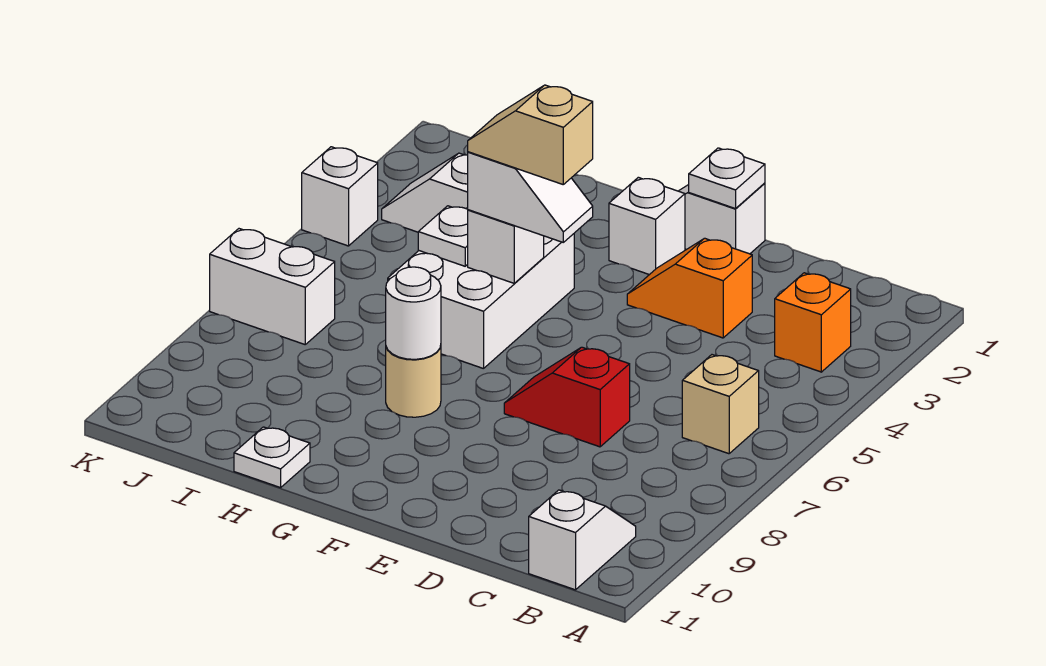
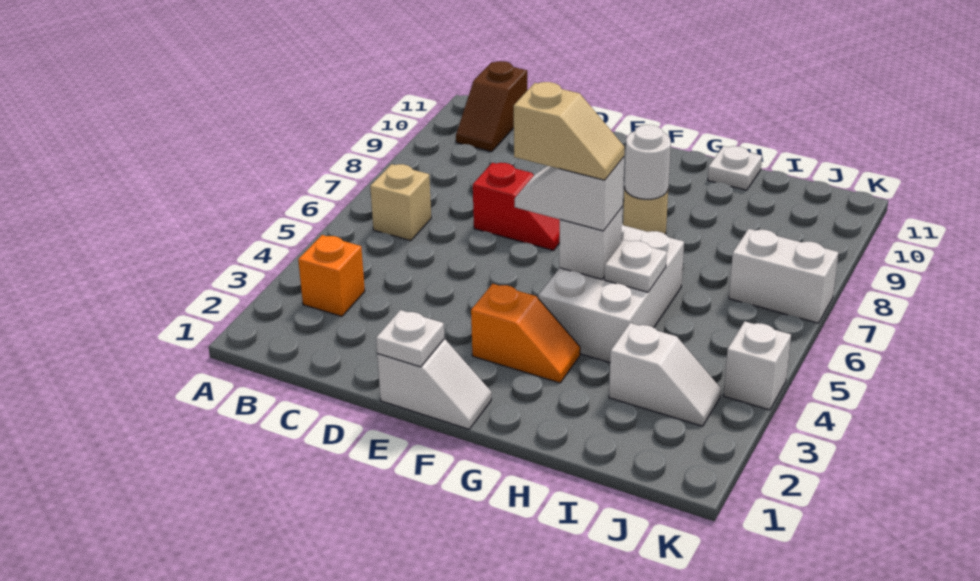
white 1x2 slope [529,490,636,590] -> brown 1x2 slope [456,61,527,152]
orange 1x2 slope [627,238,752,338] -> orange 1x2 slope moved to [471,284,580,383]
white 1x1 brick [609,177,685,275] -> none

